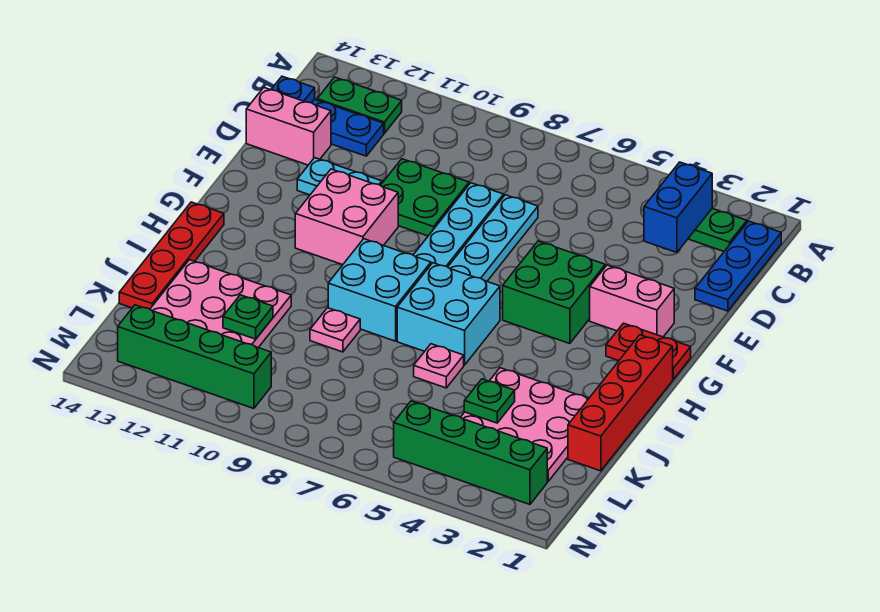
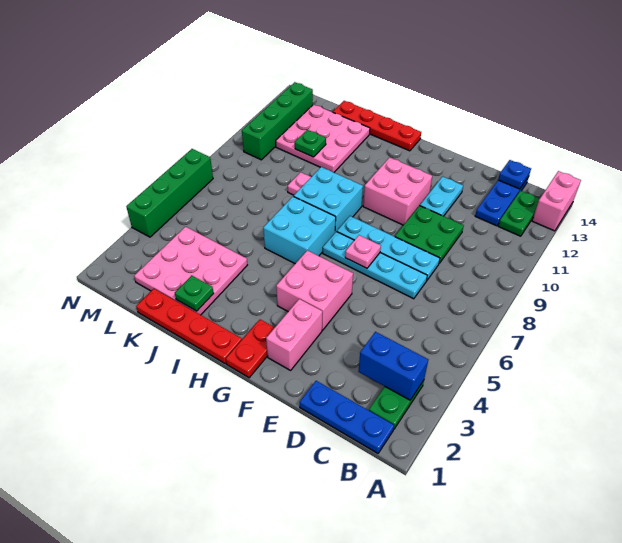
pink 1x2 brick [246,88,331,165] -> pink 1x2 brick moved to [532,171,581,231]
green 2x2 brick [503,241,605,344] -> pink 2x2 brick [276,250,353,330]
red 1x4 brick [568,335,673,471] -> red 1x4 plate [136,289,242,364]
pink 1x1 plate [414,344,464,388] -> pink 1x1 plate moved to [345,235,381,268]
green 1x1 plate [464,379,515,423] -> green 1x1 plate moved to [175,275,214,311]
green 1x4 brick [394,401,547,504] -> green 1x4 brick moved to [126,149,213,237]

